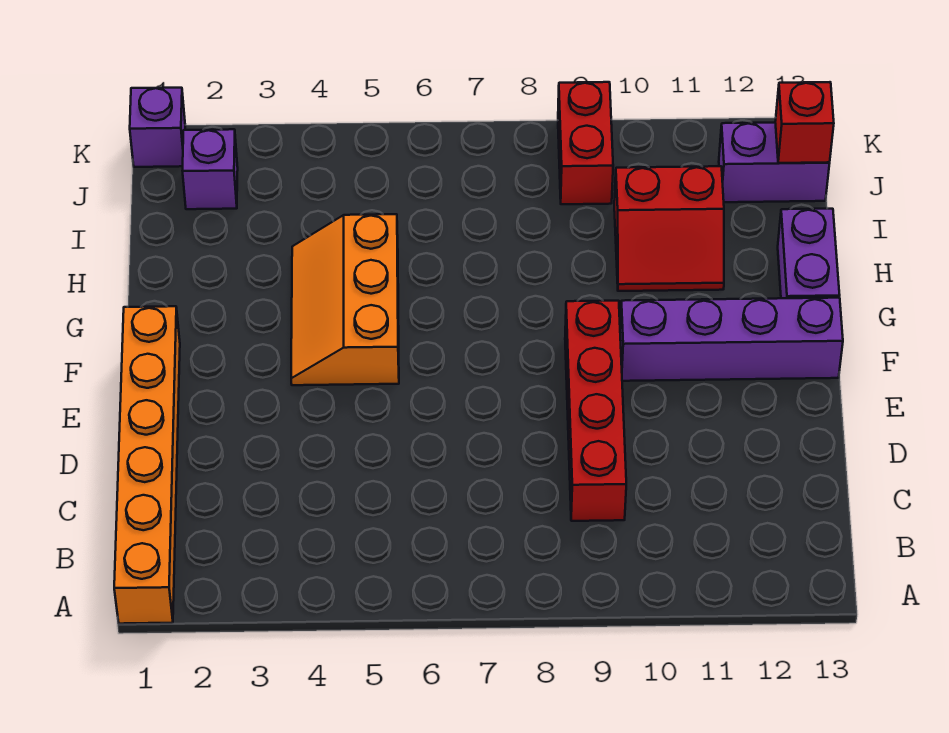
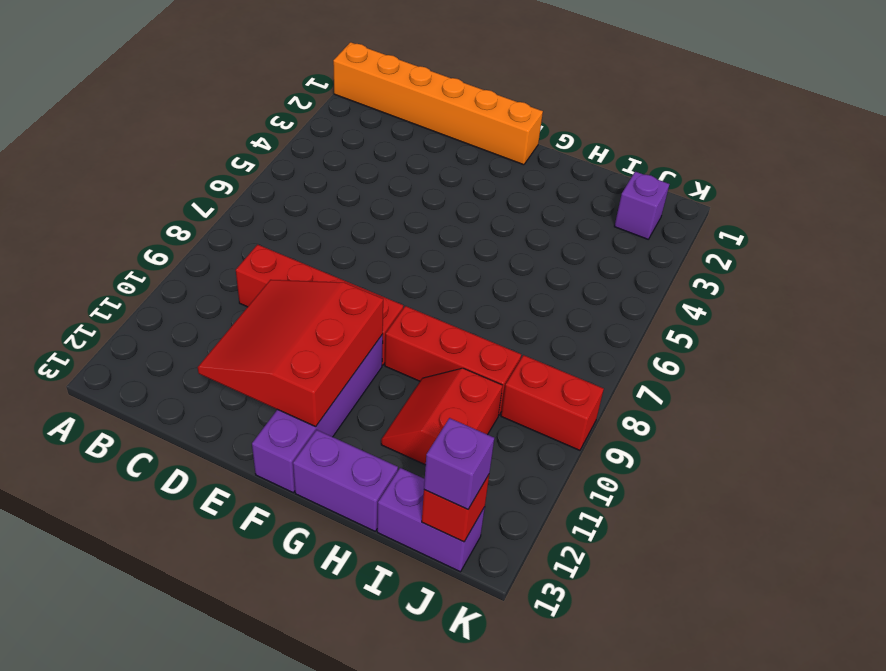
none -> red 3x3 slope [198,280,383,427]
orange 2x3 slope [291,214,399,385] -> none
none -> red 1x3 brick [385,306,521,415]
purple 1x2 brick [719,123,830,202] -> purple 1x2 brick turned to [377,468,485,572]
purple 1x1 brick [130,88,185,167] -> purple 1x1 brick moved to [424,418,494,509]

